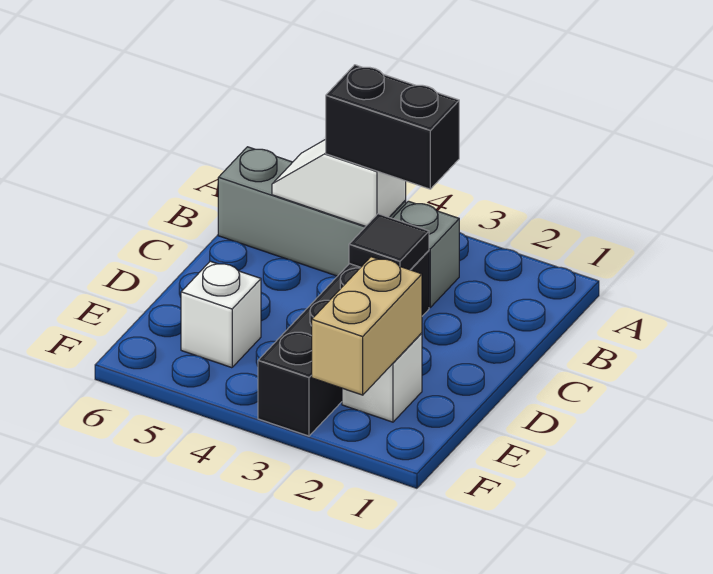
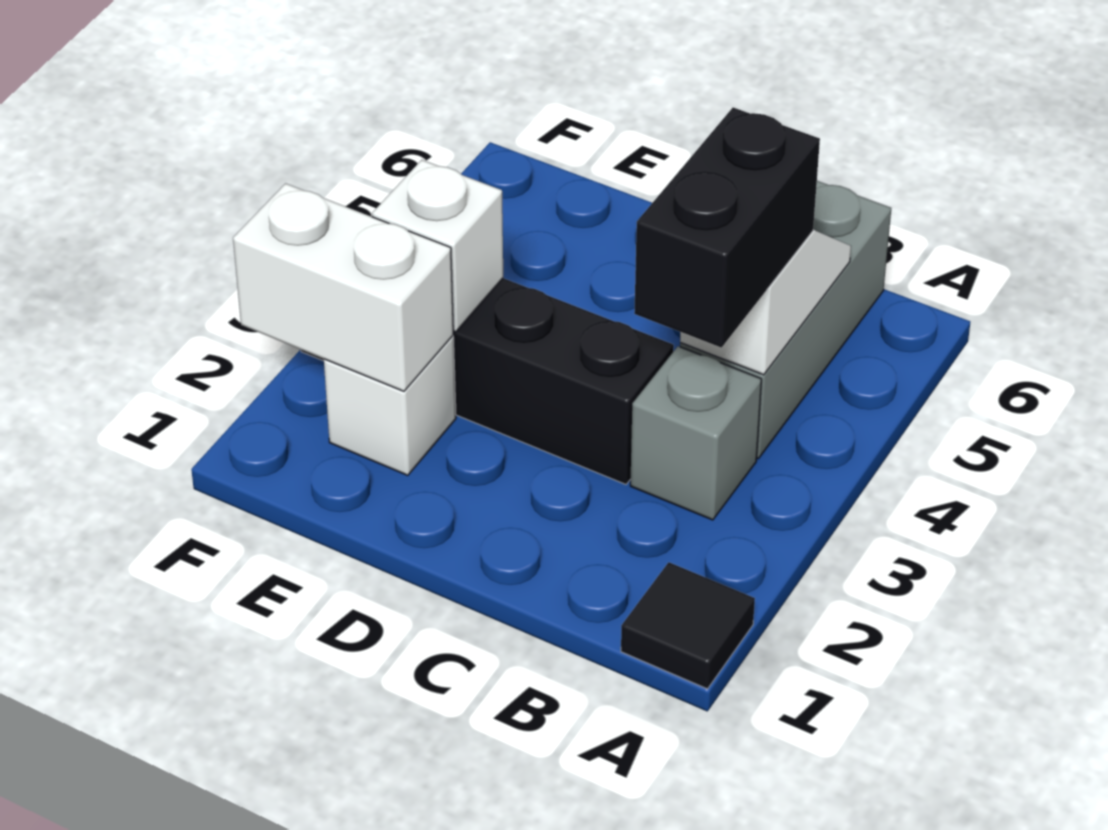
black 1x1 tile [349,214,429,270] -> black 1x1 tile moved to [621,562,755,689]
tan 1x2 brick [312,257,422,395] -> white 1x2 brick [233,183,453,391]
white 1x1 brick [181,261,261,368] -> white 1x1 brick moved to [372,160,503,332]

